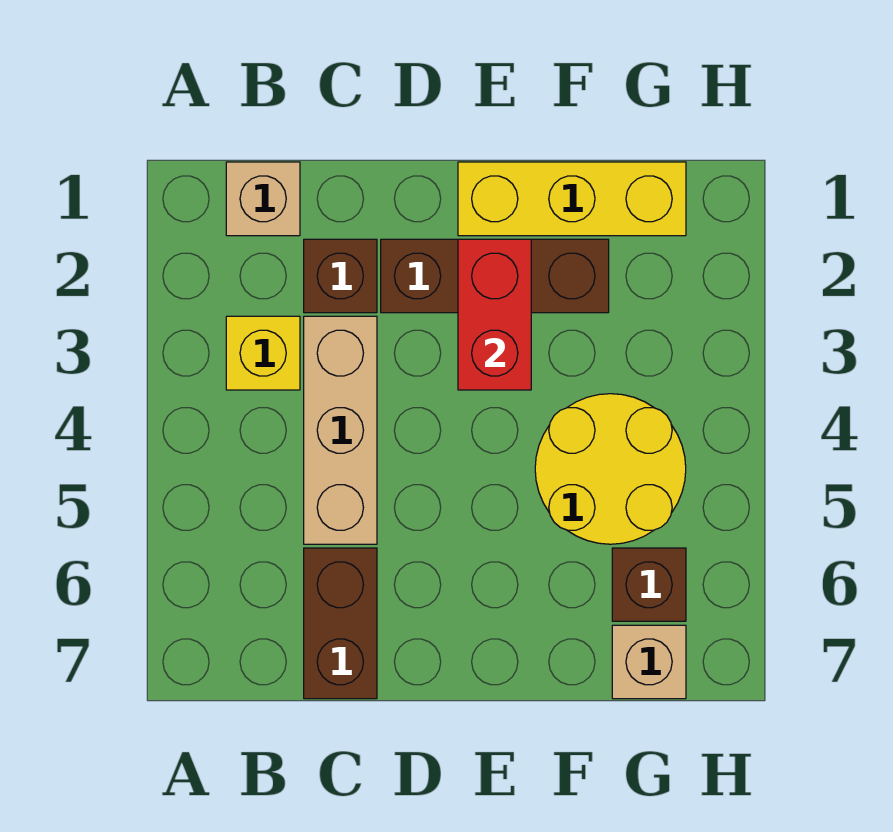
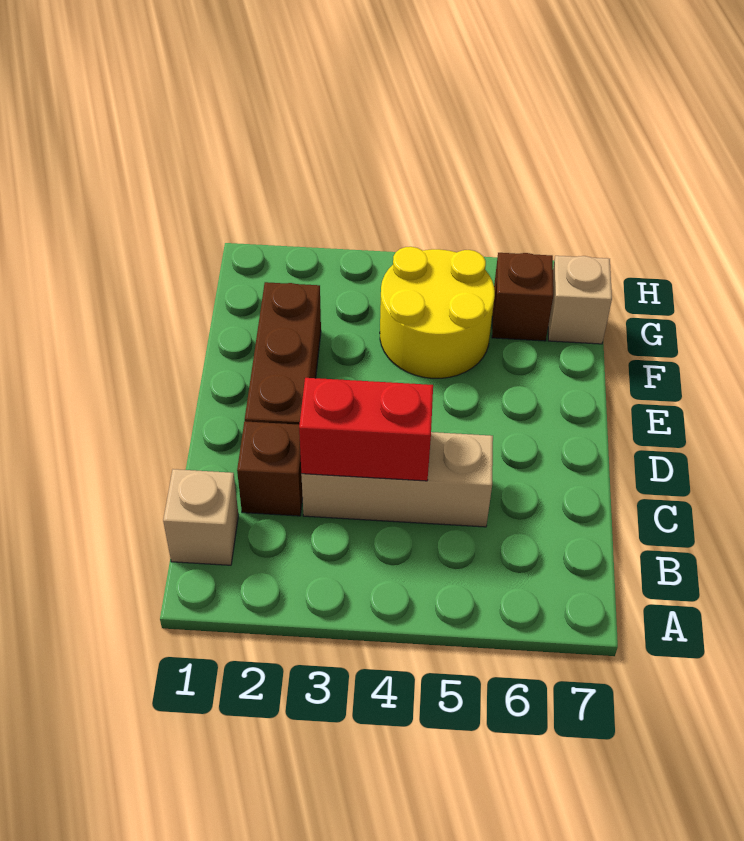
yellow 1x1 brick [226,316,300,390] -> none
brown 1x2 brick [304,548,377,699] -> none
yellow 1x3 brick [458,162,686,236] -> none
red 1x2 brick [458,239,531,390] -> red 1x2 brick moved to [299,378,433,481]

